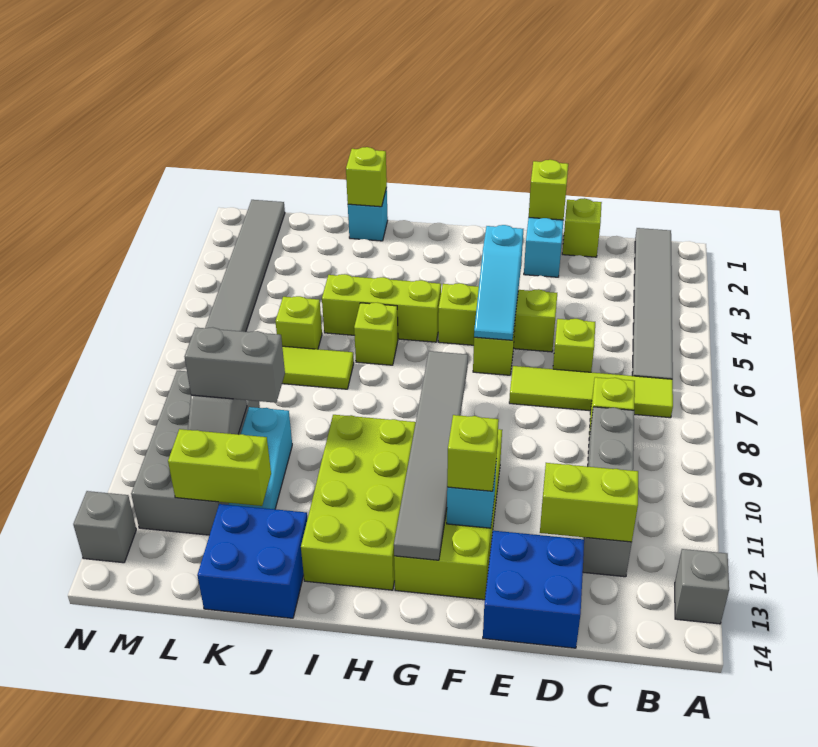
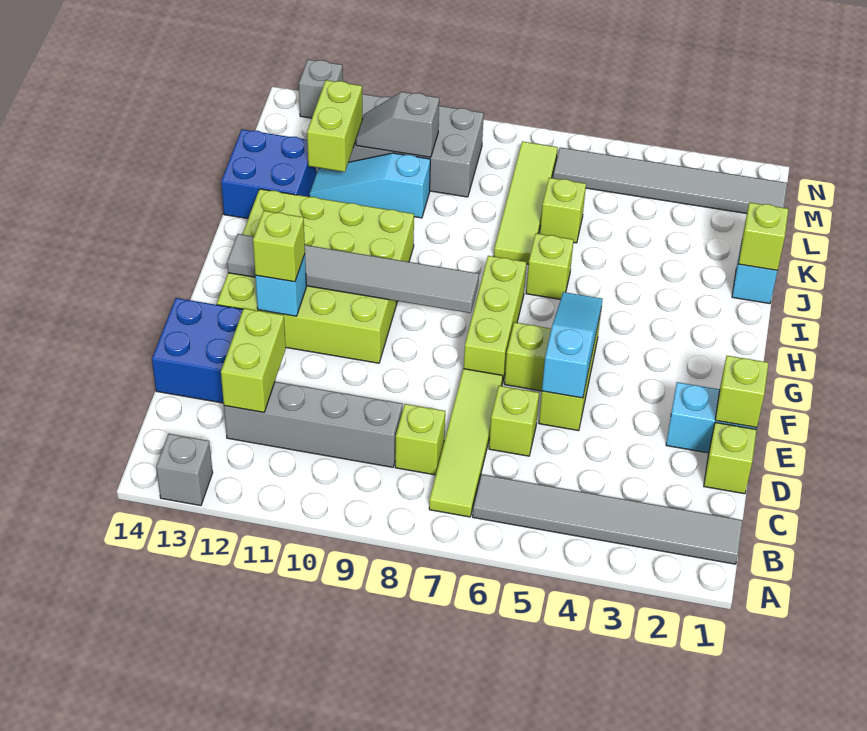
cyan 1x3 slope [474,225,523,340] -> cyan 1x3 slope turned to [542,292,603,398]
lime 1x3 brick [322,274,441,342] -> lime 1x3 brick moved to [464,256,526,384]
grey 1x2 brick [185,327,285,403] -> none

